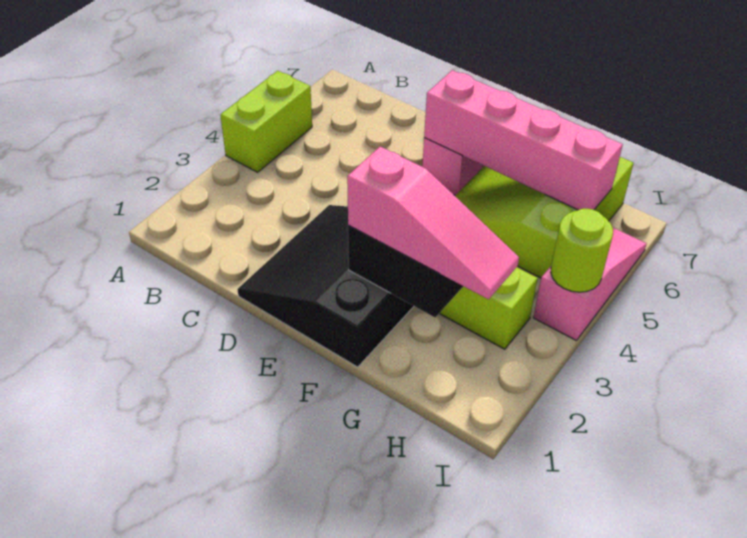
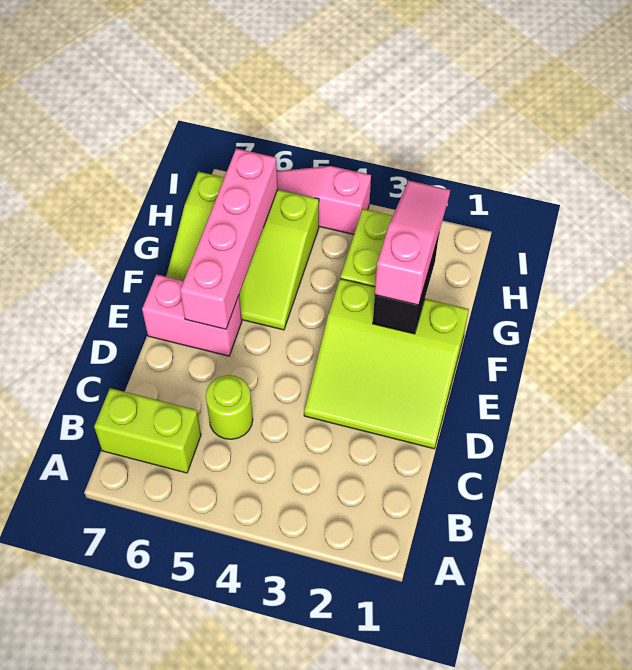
lime 1x2 brick [220,71,312,172] -> lime 1x2 brick moved to [94,388,201,473]
black 3x3 slope [237,205,414,367] -> lime 3x3 slope [304,279,469,449]
lime 1x1 round brick [551,209,613,292] -> lime 1x1 round brick moved to [206,375,253,439]

